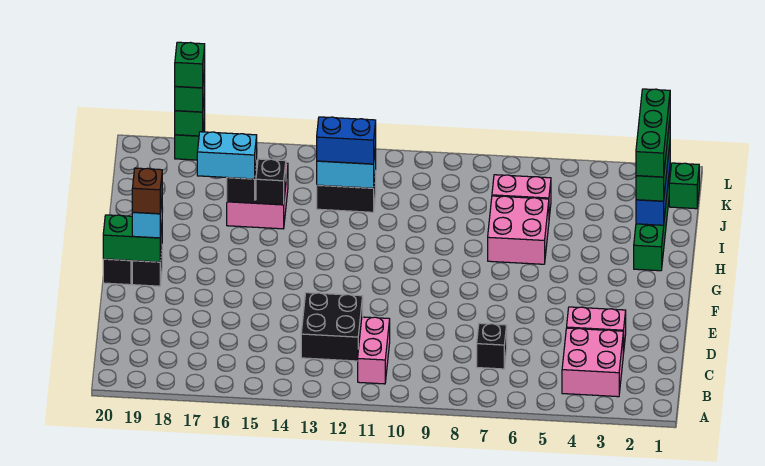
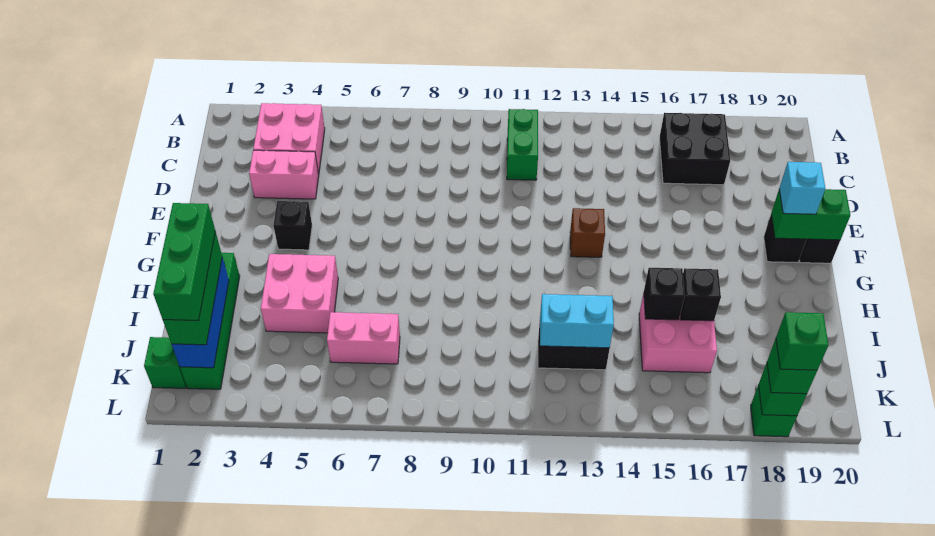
pink 1x2 brick [358,317,390,384] -> green 1x2 brick [507,109,538,180]
black 1x1 brick [477,323,507,369] -> black 1x1 brick moved to [273,201,312,250]
black 2x2 brick [301,293,363,361] -> black 2x2 brick moved to [660,113,730,185]
brown 1x1 brick [132,168,162,214] -> brown 1x1 brick moved to [570,208,605,257]
pink 2x2 brick [488,196,549,264] -> pink 2x2 brick moved to [261,254,338,333]
cyan 1x2 brick [197,132,257,179] -> none
blue 1x2 brick [317,117,376,164] -> none

